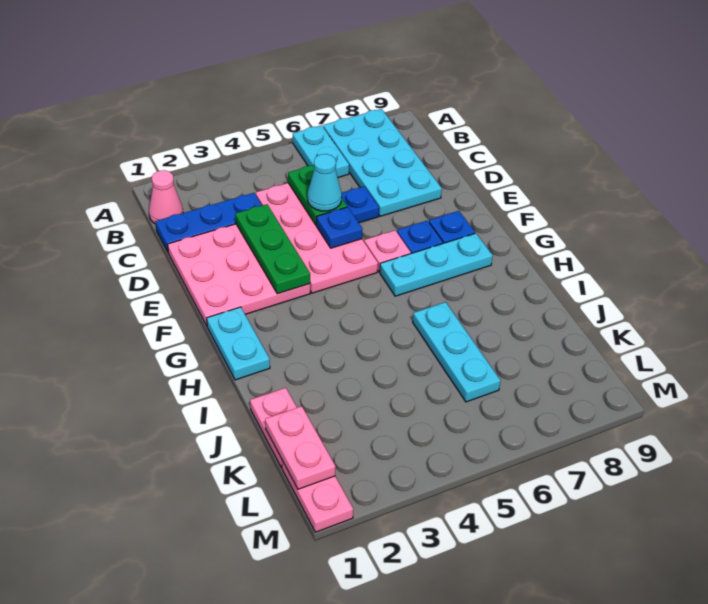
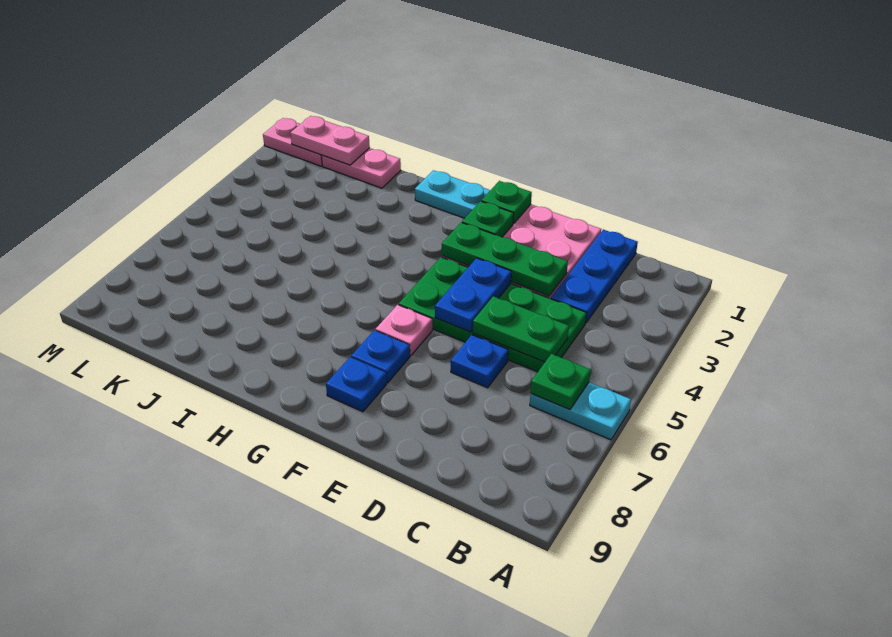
cyan 2x4 plate [323,109,442,216] -> none
pink 1x1 cone [149,170,183,224] -> none
none -> green 1x1 plate [531,354,591,409]
pink 2x4 plate [256,183,378,293] -> green 2x4 plate [399,257,586,372]
cyan 1x1 cone [308,154,342,211] -> none
blue 1x1 plate [316,207,363,248] -> blue 1x2 plate [435,258,511,332]
none -> green 1x1 plate [481,181,532,224]
none -> green 1x1 plate [462,201,514,237]
cyan 1x3 plate [380,233,493,296] -> none
cyan 1x3 plate [413,302,501,402] -> none

